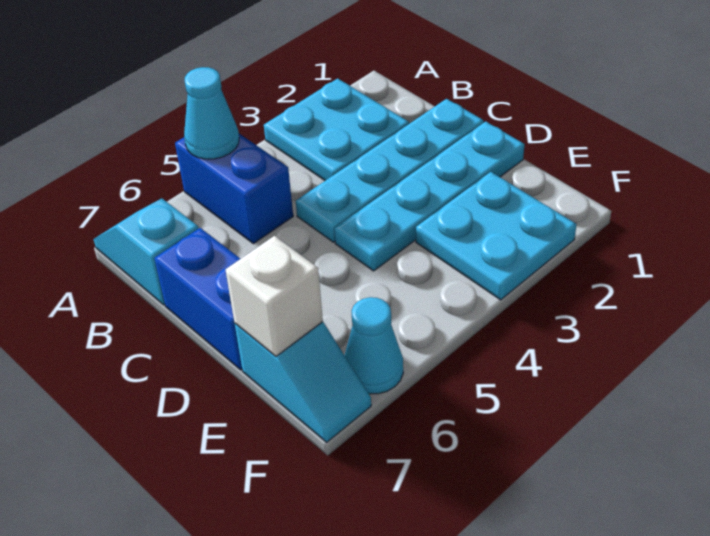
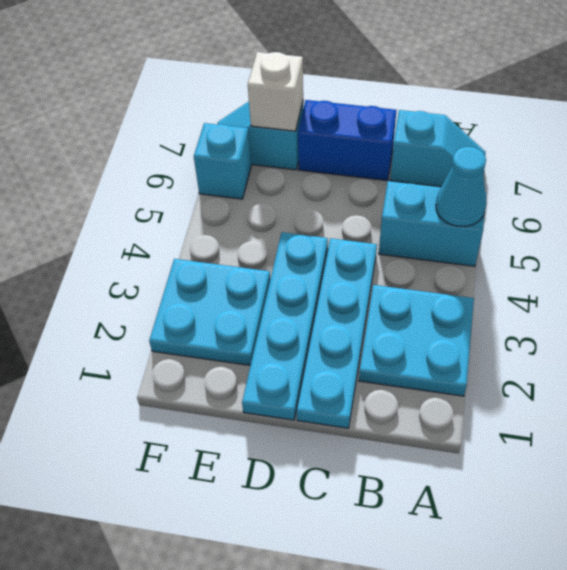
blue 1x2 brick [175,134,293,244] -> cyan 1x2 brick [379,181,486,266]
cyan 1x1 cone [344,297,403,394] -> cyan 1x1 brick [194,123,251,199]

